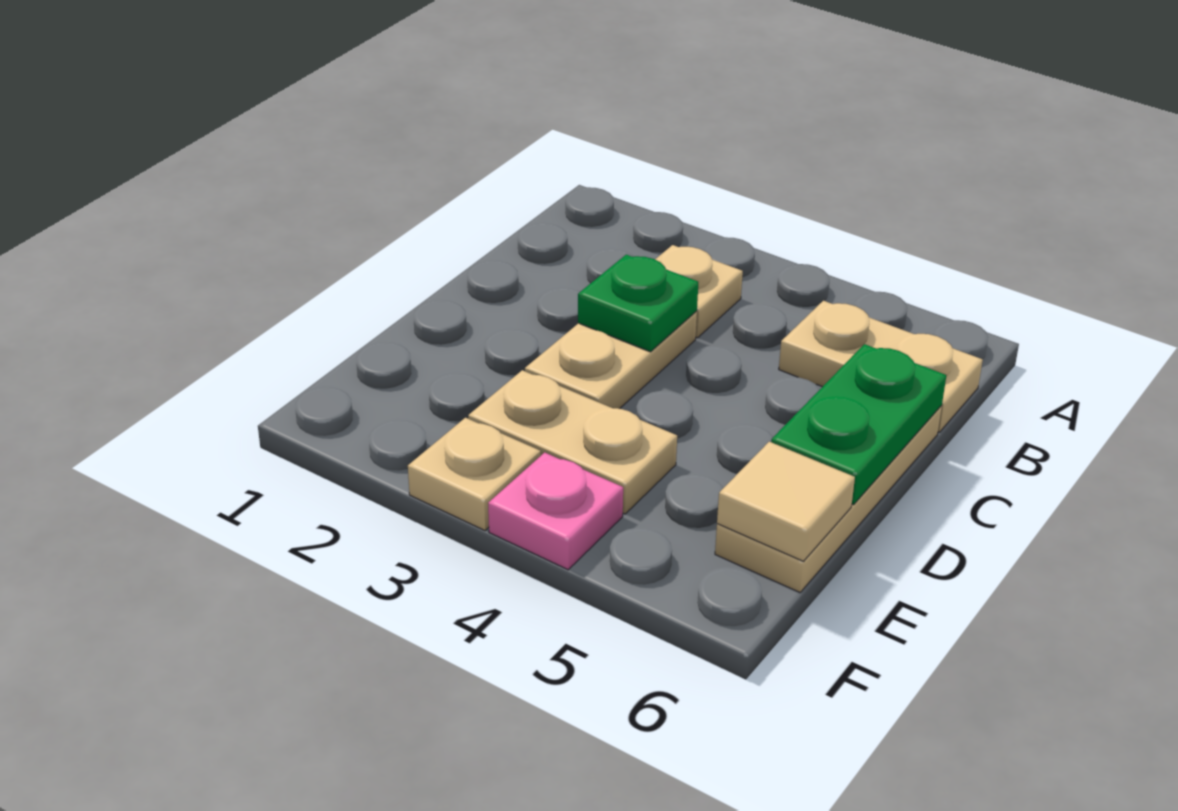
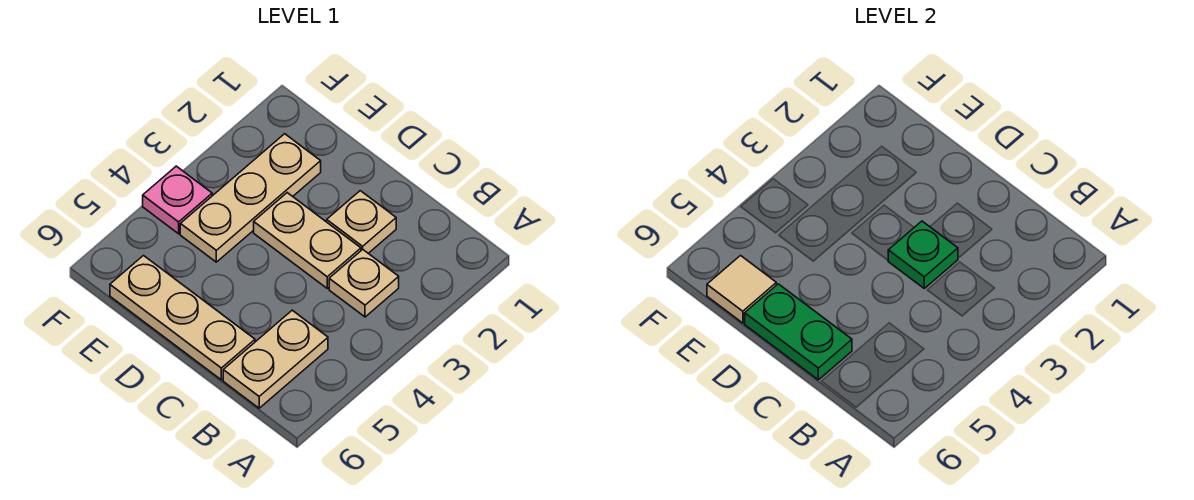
tan 1x2 plate [468,370,677,514] -> tan 1x3 plate [180,134,321,262]
tan 1x1 plate [408,418,541,531] -> tan 1x1 plate moved to [327,191,396,253]

